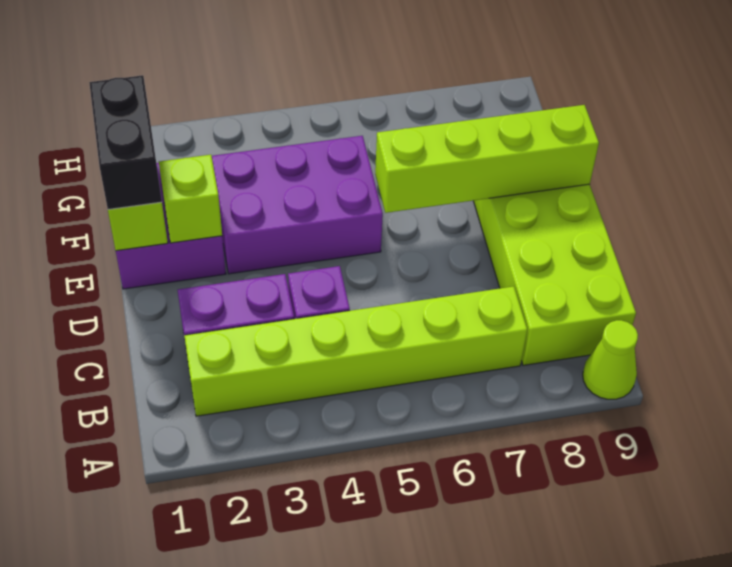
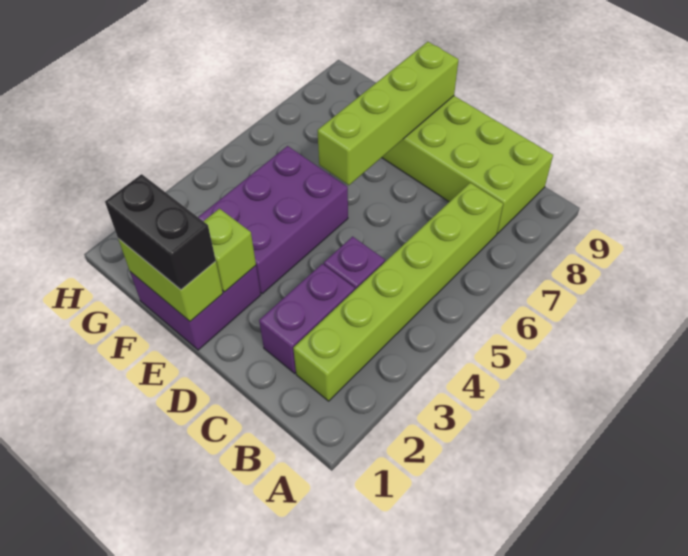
lime 1x1 cone [583,320,638,399] -> none

